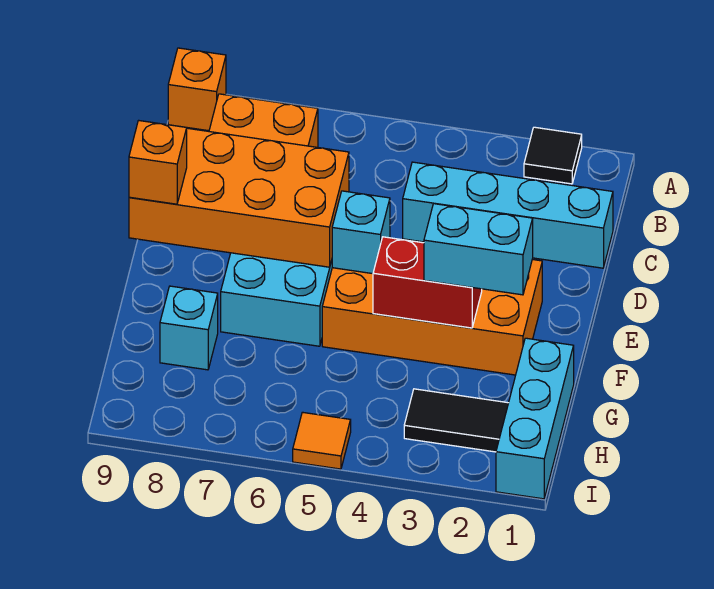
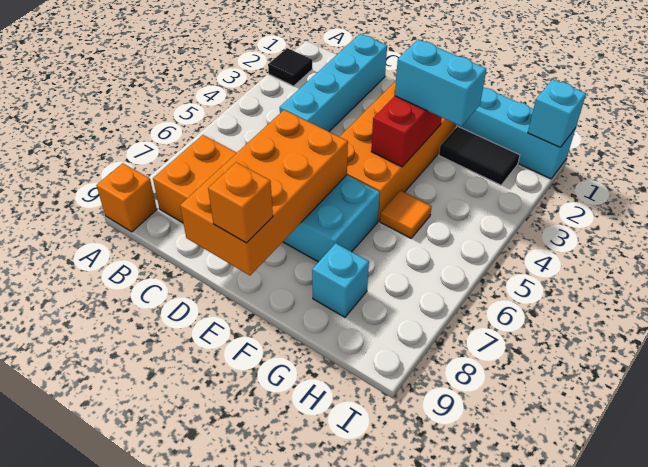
cyan 1x1 brick [332,191,390,274] -> cyan 1x1 brick moved to [528,79,586,147]
cyan 1x2 brick [424,204,533,295] -> cyan 1x2 brick turned to [395,39,486,126]
black 1x2 tile [404,389,508,452] -> black 1x2 tile turned to [439,126,520,185]
orange 1x1 tile [293,412,351,469] -> orange 1x1 tile moved to [380,191,432,238]

